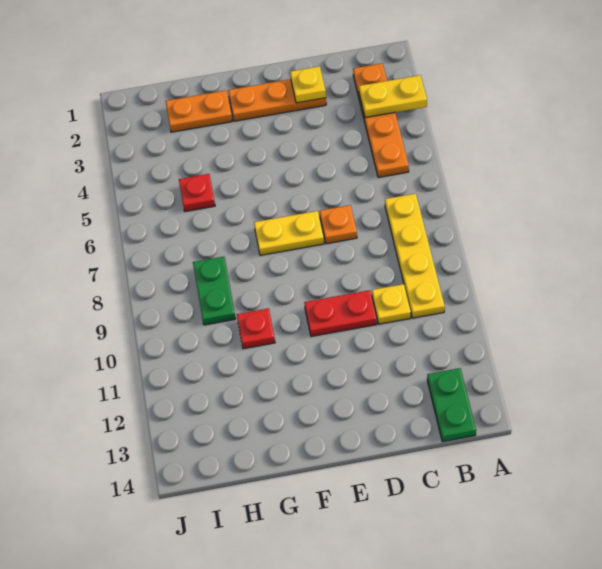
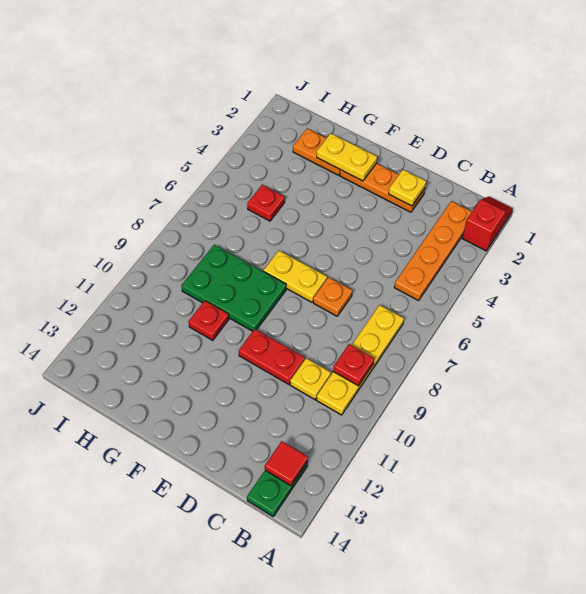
none -> red 1x2 slope [462,197,513,251]
yellow 1x2 plate [359,75,427,118] -> yellow 1x2 plate moved to [317,133,377,181]
none -> red 1x1 plate [333,344,374,386]
none -> red 1x1 tile [265,441,308,486]
green 1x2 plate [193,257,236,325] -> green 2x3 plate [181,245,286,331]

